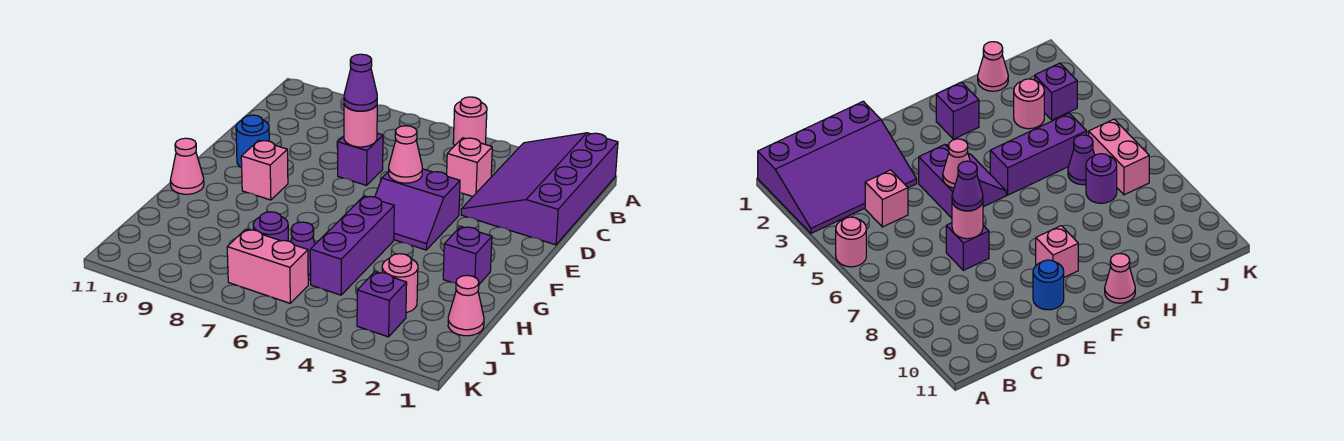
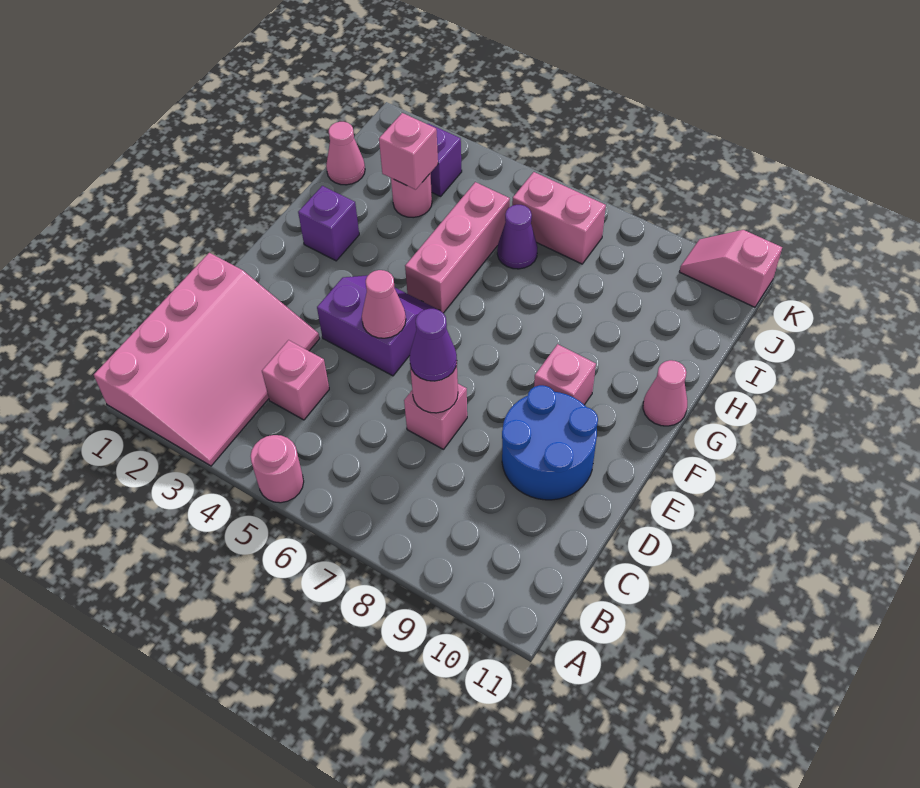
purple 3x4 slope [461,133,618,245] -> pink 3x4 slope [94,253,320,466]
purple 1x1 brick [338,133,383,185] -> pink 1x1 brick [404,384,467,449]
blue 1x1 round brick [236,115,269,168] -> blue 2x2 round brick [502,385,598,500]
purple 1x3 brick [310,196,394,295] -> pink 1x3 brick [405,182,510,313]
none -> pink 1x1 brick [379,113,438,190]
purple 1x1 round brick [253,212,288,241] -> none
none -> pink 1x2 slope [679,230,782,307]

